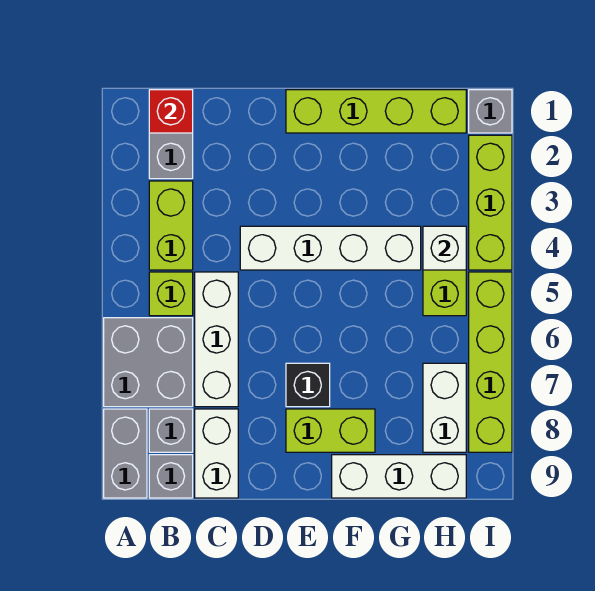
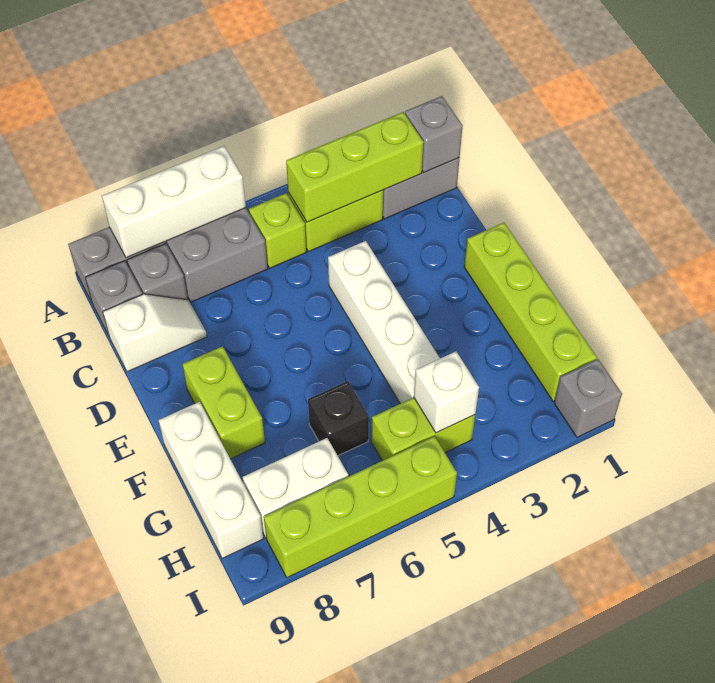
red 1x1 brick [149,90,193,133] -> grey 1x1 brick [405,96,463,172]
white 1x3 brick [195,272,238,407] -> white 1x3 brick moved to [102,146,246,258]
white 1x2 brick [195,409,238,498] -> white 1x2 slope [103,294,207,372]
black 1x1 brick [286,363,330,407] -> black 1x1 brick moved to [308,381,369,456]
lime 1x3 brick [469,135,512,270] -> lime 1x3 brick moved to [286,112,424,222]

